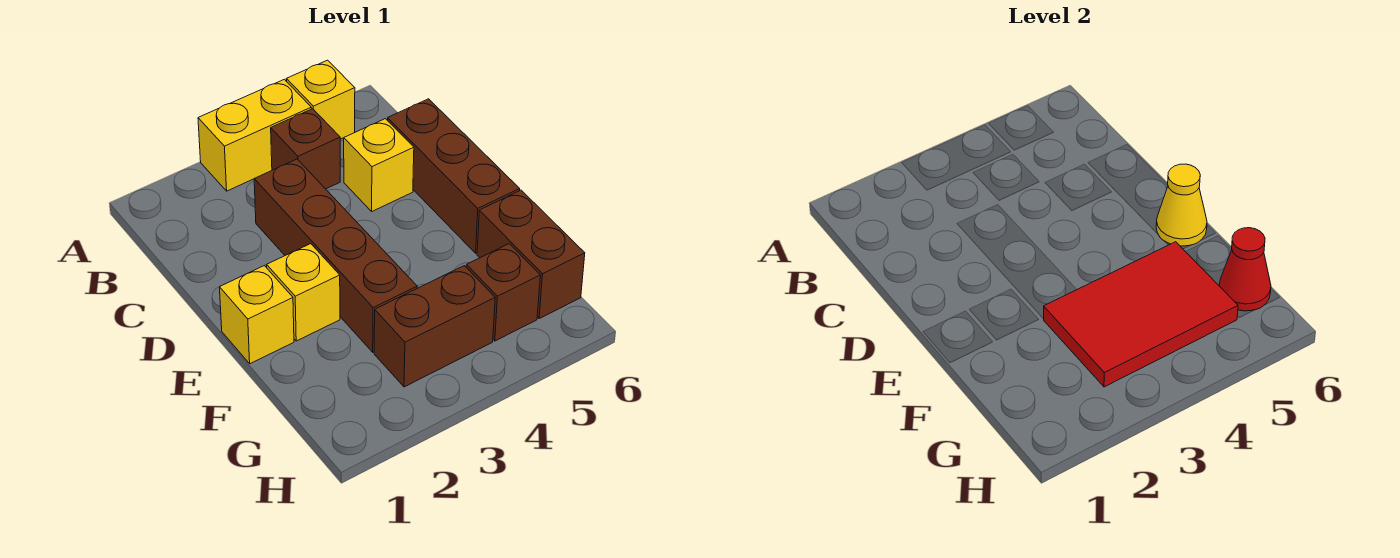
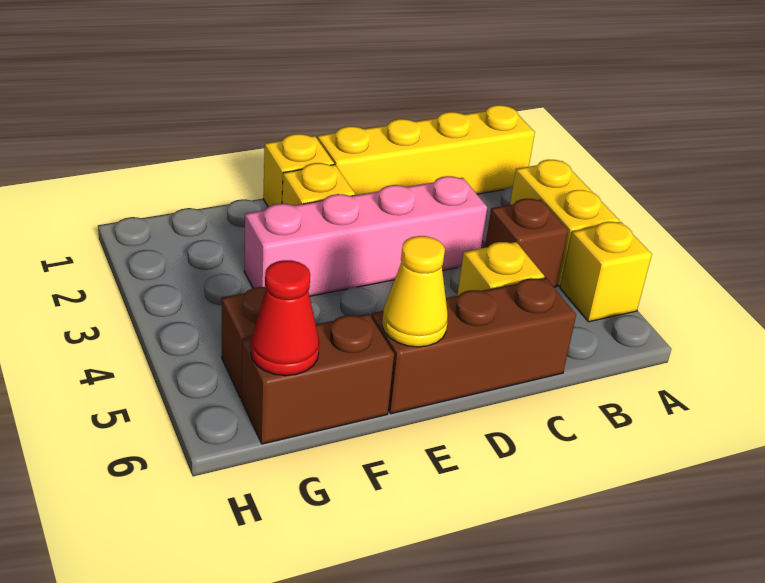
none -> yellow 1x4 brick [317,105,535,195]
brown 1x4 brick [254,159,417,352] -> pink 1x4 brick [244,176,487,296]
red 2x3 tile [1044,242,1238,387] -> none
brown 1x2 brick [374,266,495,387] -> none

